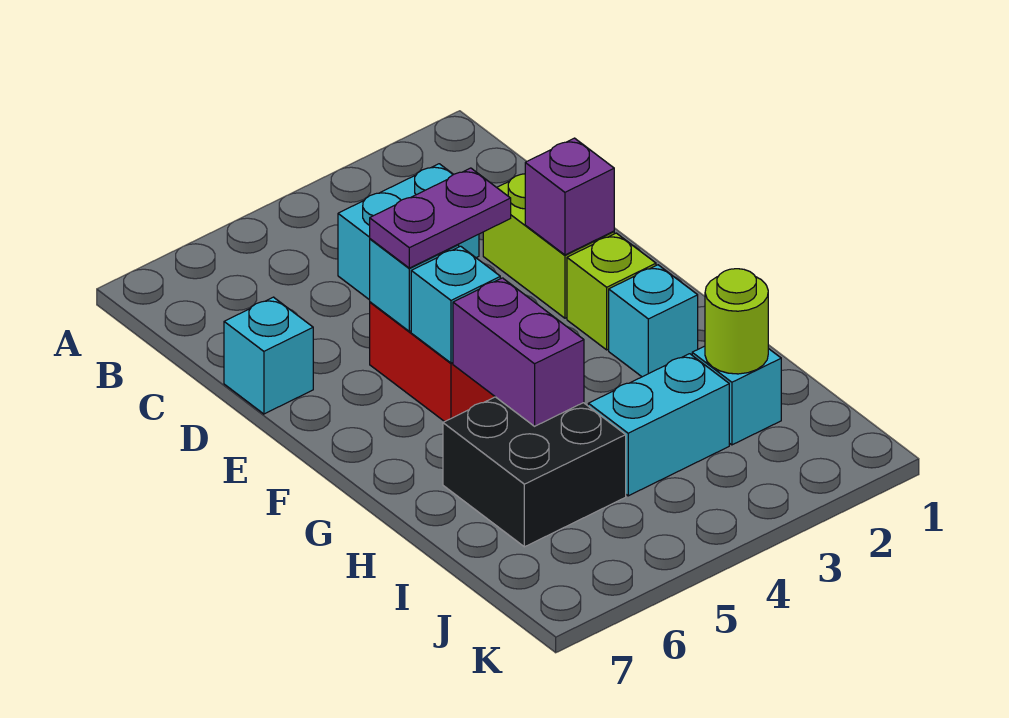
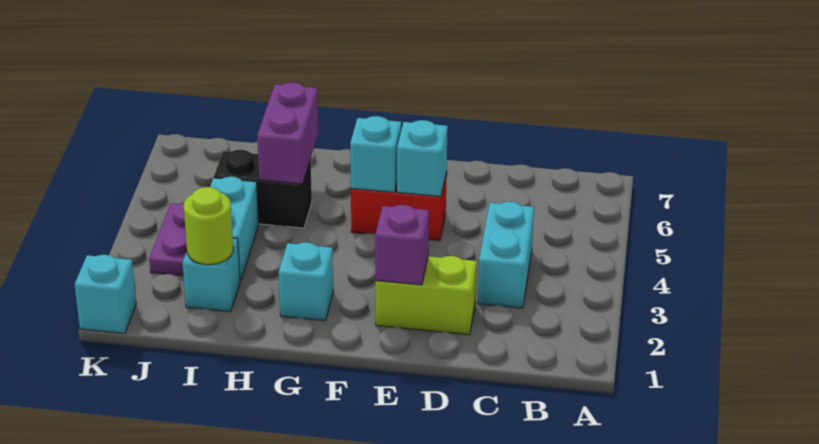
cyan 1x1 brick [224,297,313,414] -> cyan 1x1 brick moved to [74,255,136,333]
purple 1x2 plate [370,168,511,268] -> purple 1x2 plate moved to [149,203,187,276]
lime 1x1 brick [567,233,656,350] -> none
purple 1x2 brick [453,278,584,426] -> purple 1x2 brick turned to [257,82,319,184]
black 2x2 brick [443,397,626,547] -> black 1x2 brick [214,150,312,228]

